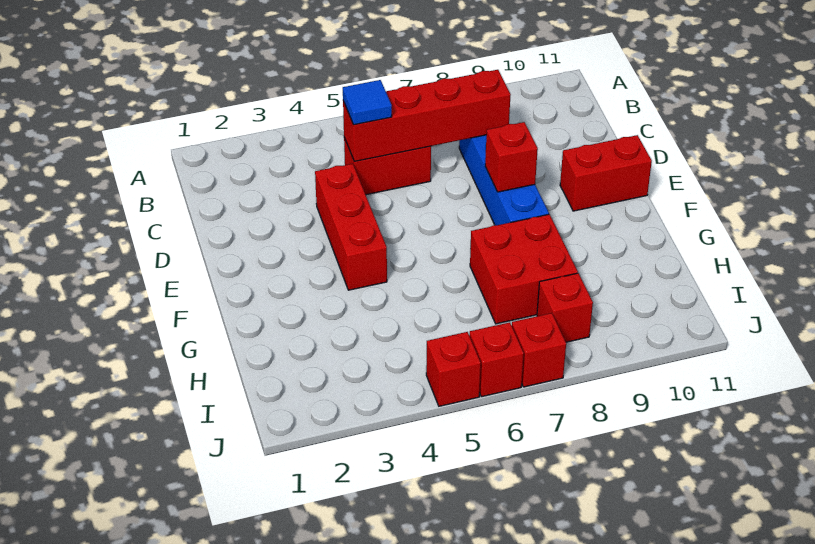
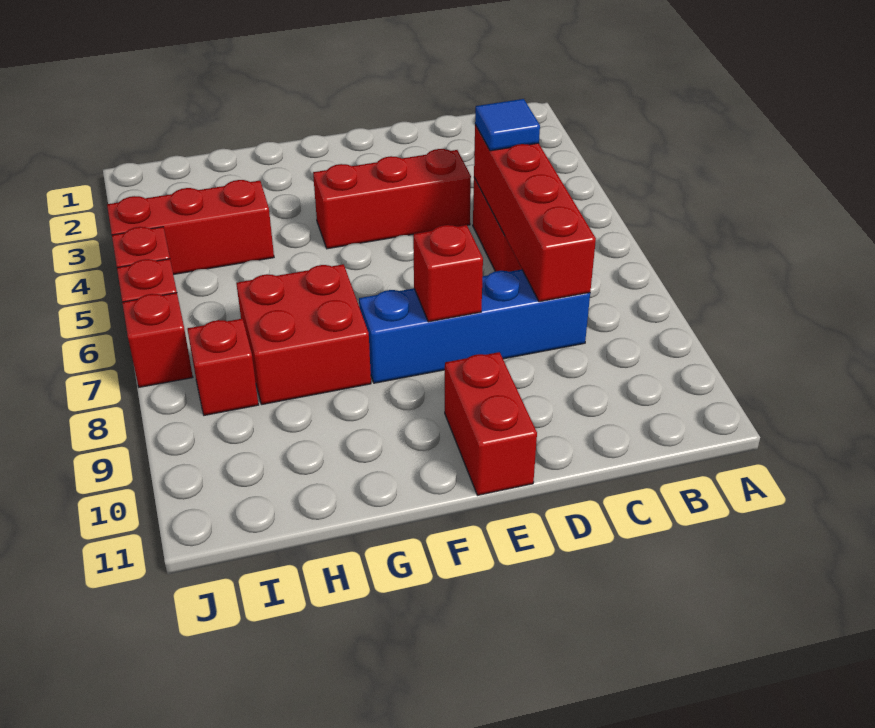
none -> red 1x3 brick [107,180,274,275]

